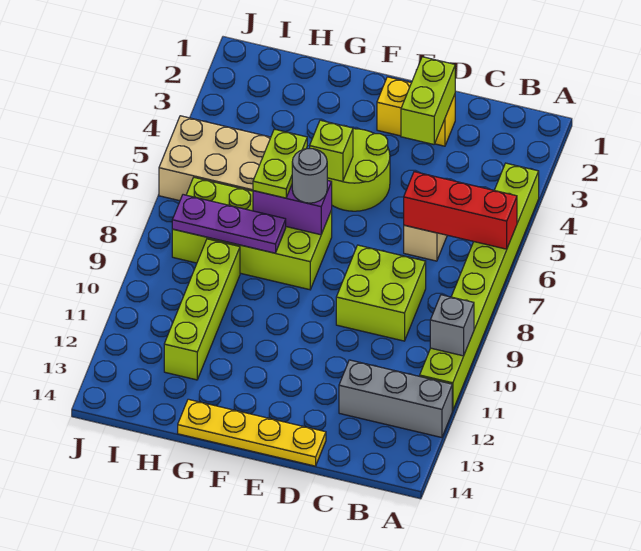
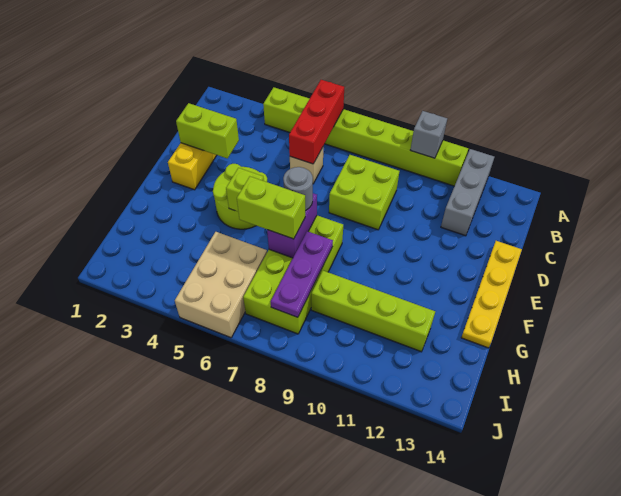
lime 1x2 plate [253,129,307,198] -> lime 1x2 brick [237,177,305,239]

